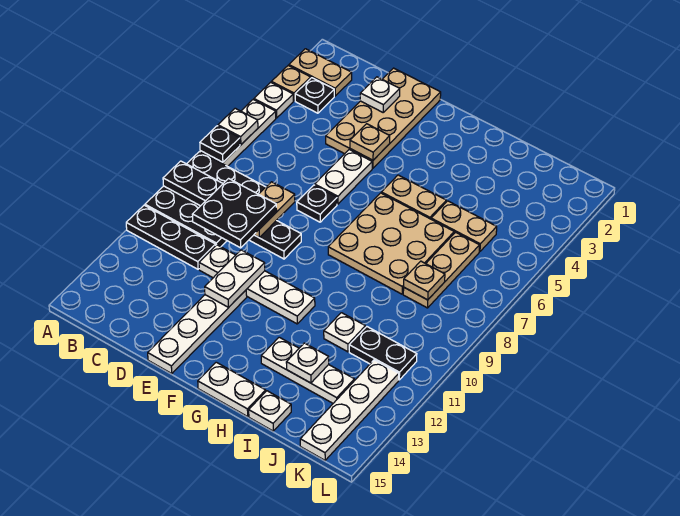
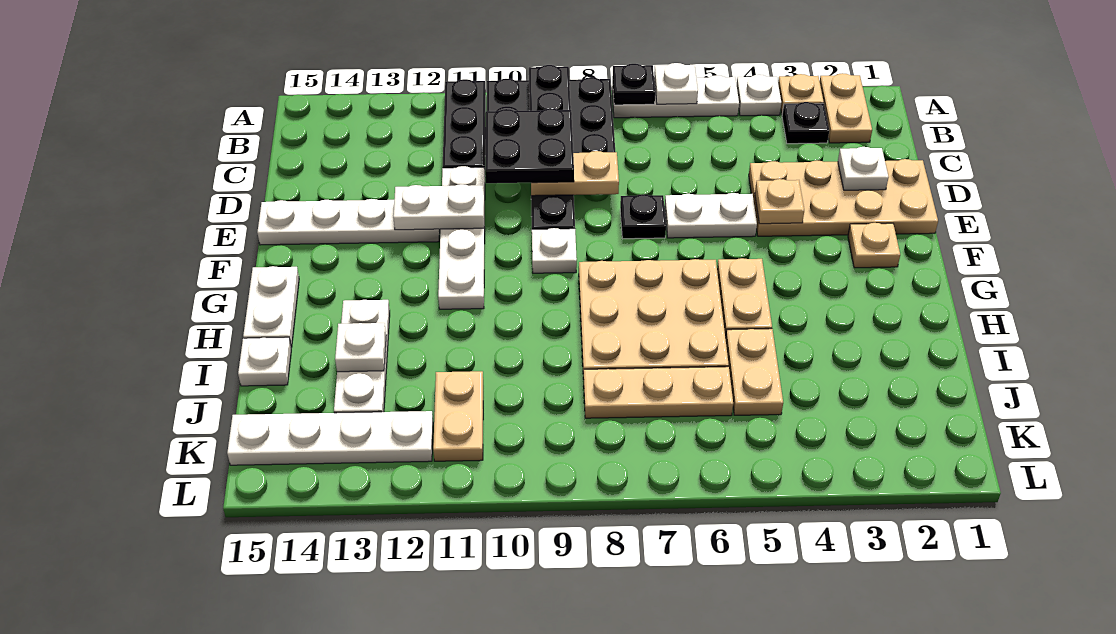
white 1x1 plate [324,313,365,352] -> white 1x1 plate moved to [532,228,577,273]
tan 1x1 plate [404,261,445,300] -> tan 1x1 plate moved to [848,223,900,268]
black 1x2 plate [349,327,417,380] -> tan 1x2 plate [433,371,483,461]

